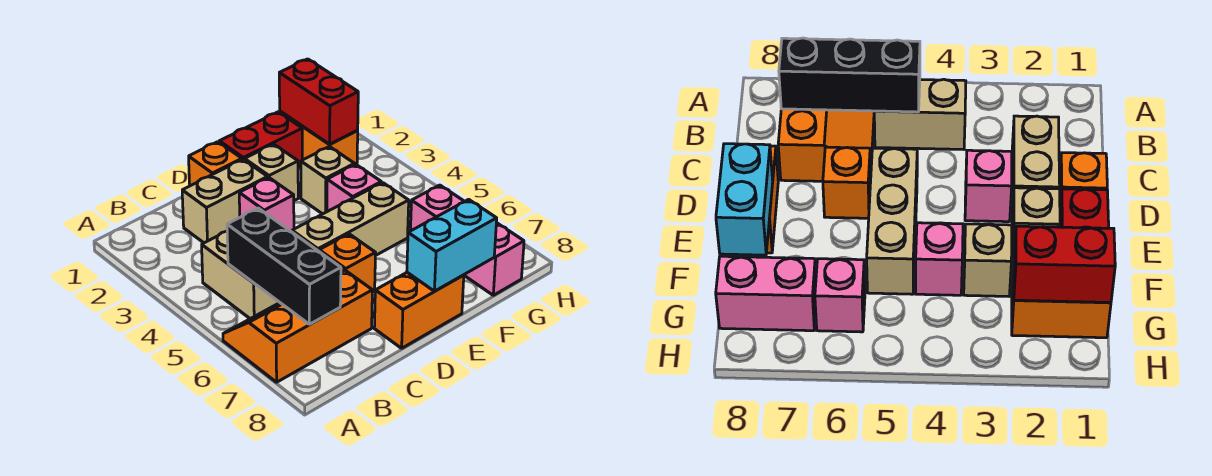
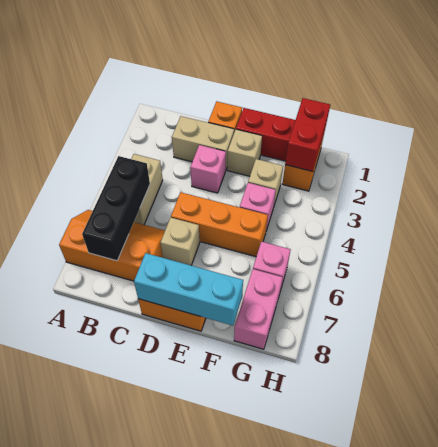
tan 1x3 brick [292,183,409,256] -> orange 1x3 brick [171,192,268,257]
orange 1x1 brick [319,234,376,292] -> tan 1x1 brick [161,218,200,265]
cyan 1x2 brick [407,199,497,291] -> cyan 1x3 brick [134,253,243,326]

